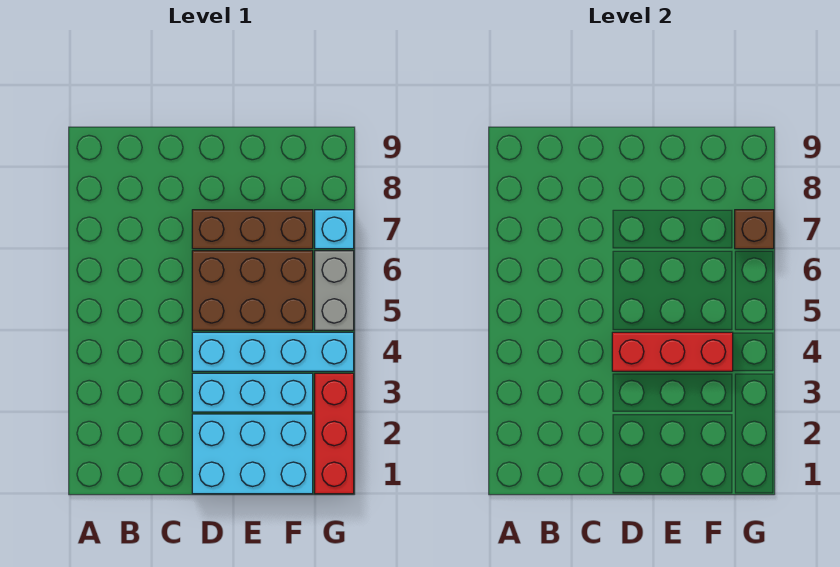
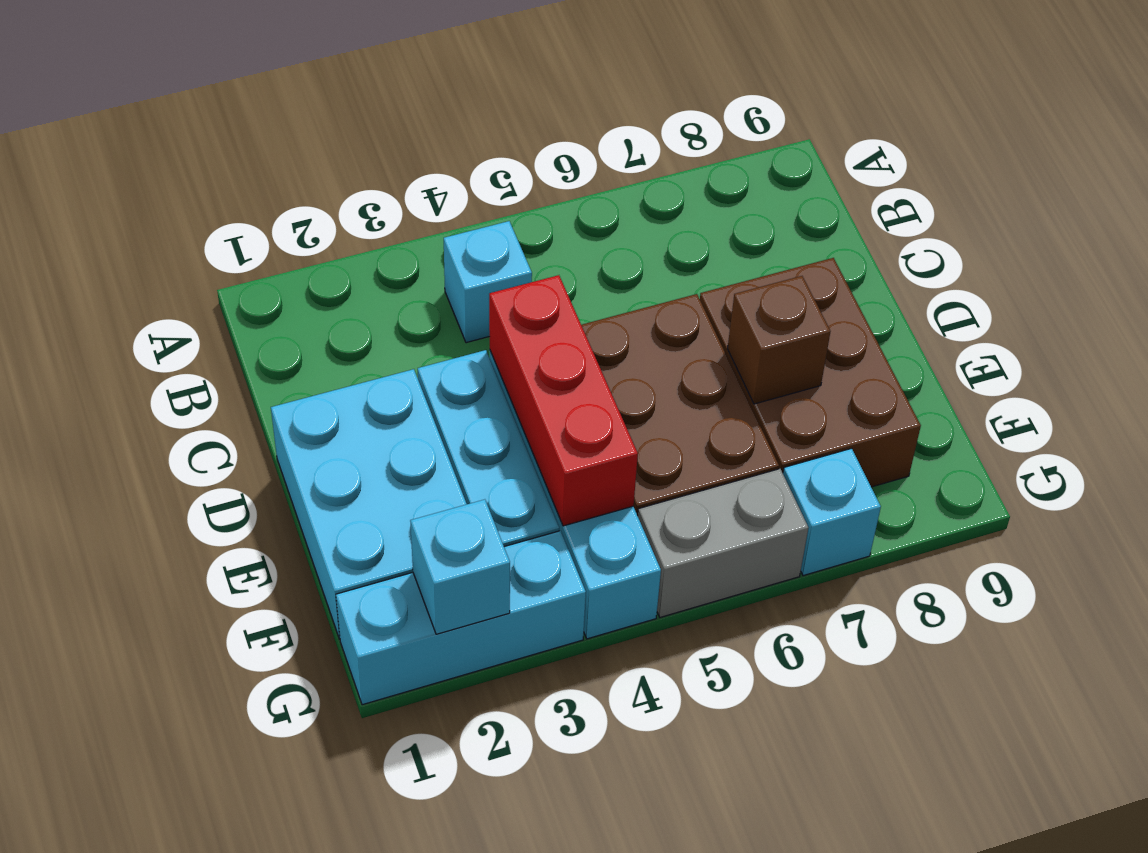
none -> cyan 1x1 brick [444,221,532,343]
brown 1x3 brick [192,210,313,249] -> brown 2x3 brick [700,258,921,487]
red 1x3 brick [315,373,354,494] -> cyan 1x3 brick [336,531,586,705]
none -> cyan 1x1 brick [410,499,510,634]
brown 1x1 brick [735,210,774,249] -> brown 1x1 brick moved to [728,276,830,404]

